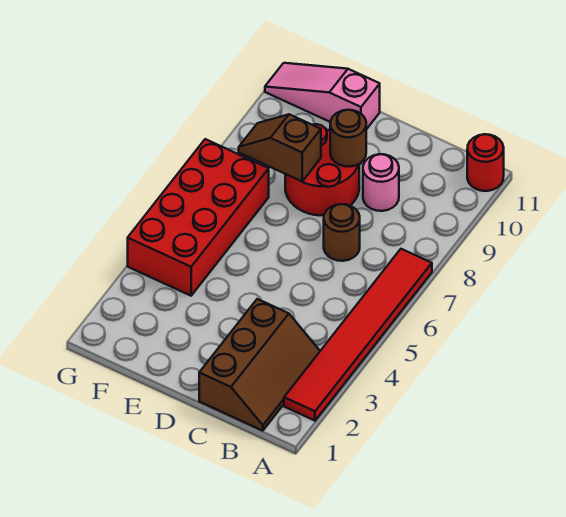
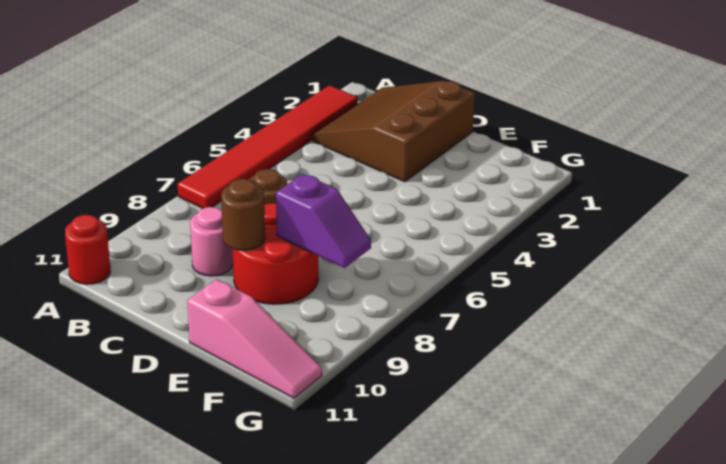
brown 2x3 slope [199,299,320,431] -> brown 3x3 slope [313,81,475,182]
brown 1x2 slope [239,114,321,182] -> purple 1x2 slope [276,174,371,268]
red 2x4 brick [128,139,269,296] -> none

